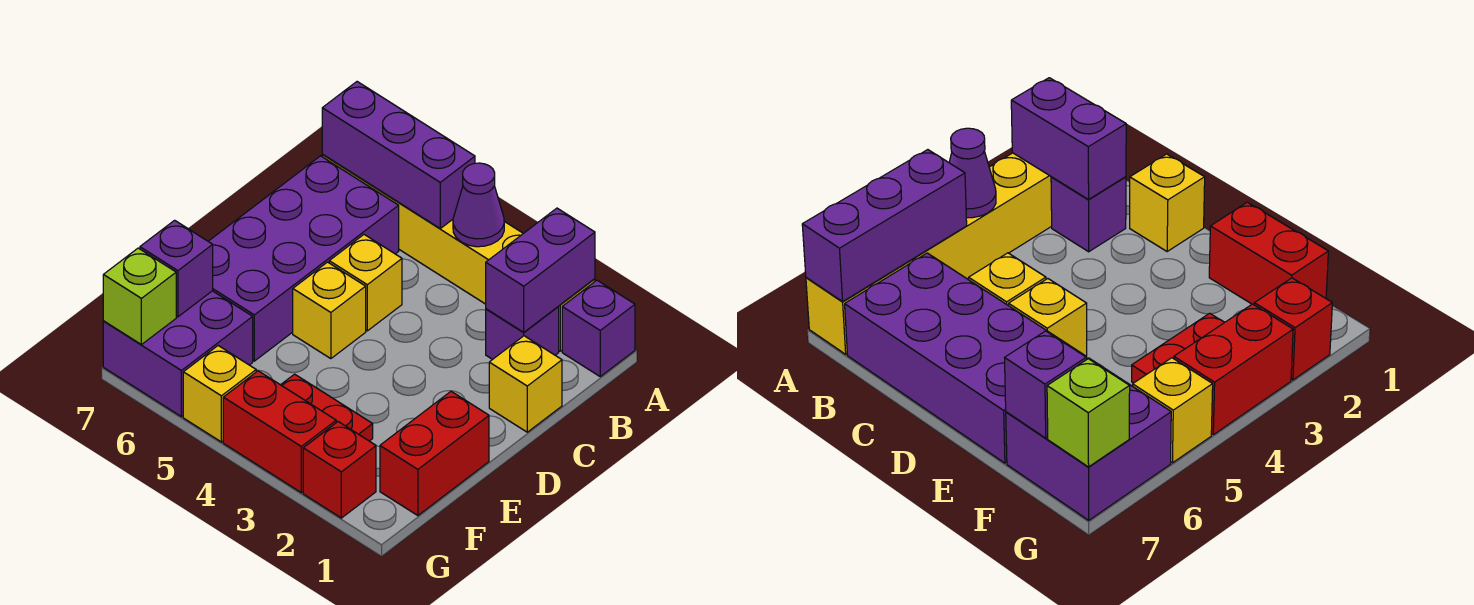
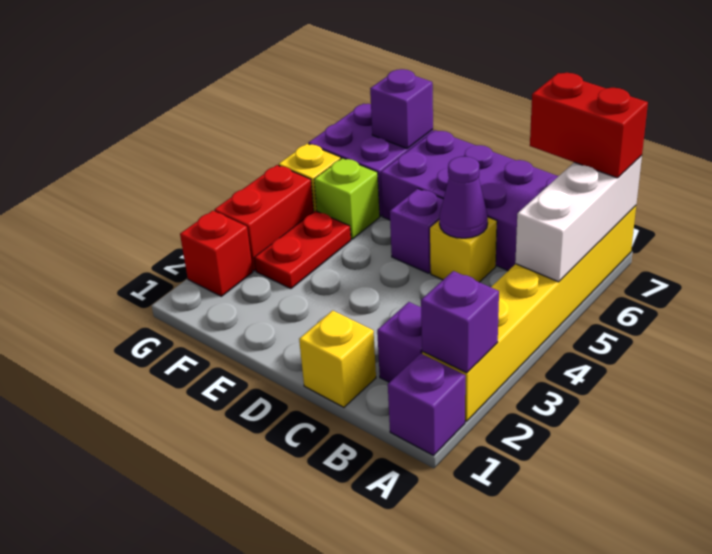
purple 1x2 brick [486,208,595,332] -> purple 1x1 brick [421,271,499,373]
purple 1x1 cone [453,163,504,247] -> purple 1x1 cone moved to [439,157,488,238]
purple 1x3 brick [322,82,475,228] -> white 1x3 brick [515,155,642,282]
yellow 1x1 brick [293,262,366,359] -> purple 1x1 brick [390,189,443,273]
red 1x2 brick [380,391,489,516] -> red 1x2 brick moved to [530,73,648,178]
lime 1x1 brick [103,248,176,345] -> lime 1x1 brick moved to [314,158,380,239]

